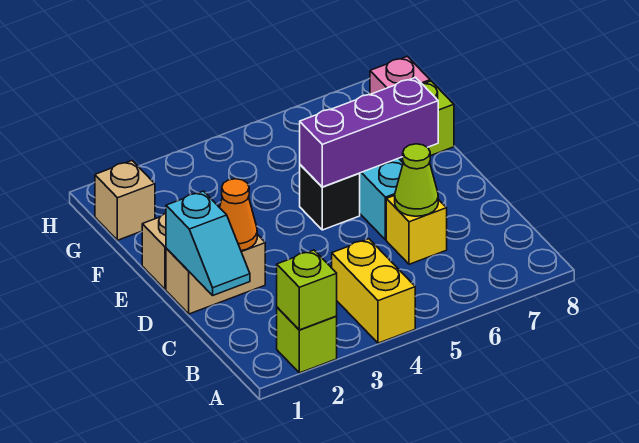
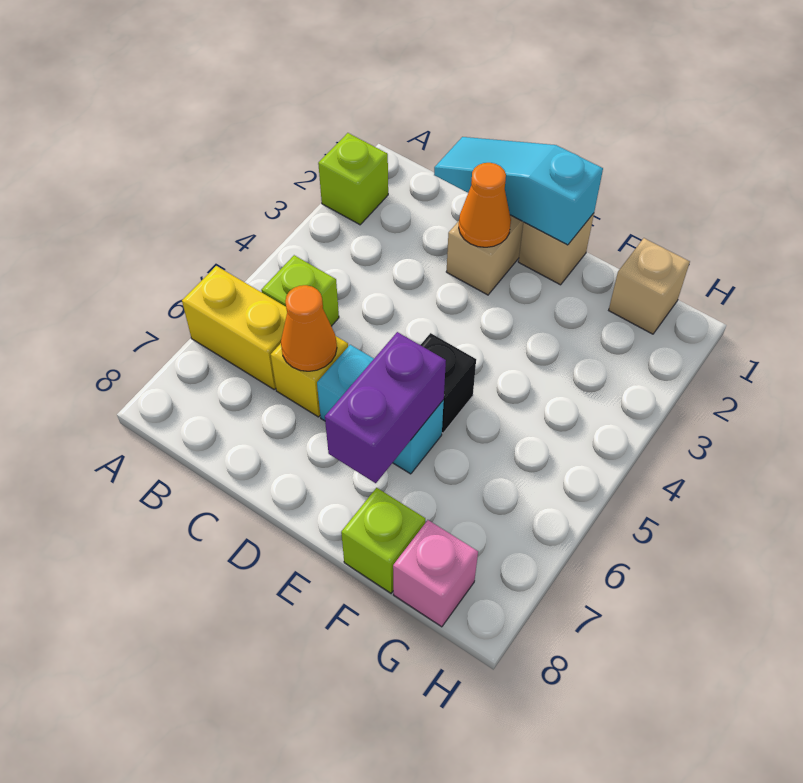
lime 1x1 brick [277,250,337,330] -> lime 1x1 brick moved to [261,255,339,326]
yellow 1x2 brick [332,239,415,343] -> yellow 1x2 brick moved to [182,266,287,389]
cyan 1x2 slope [166,191,250,295] -> cyan 1x3 slope [434,137,603,245]
lime 1x1 cone [395,144,438,216] -> orange 1x1 cone [281,285,337,371]
purple 1x3 brick [300,77,438,187] -> purple 1x2 brick [325,332,446,483]

